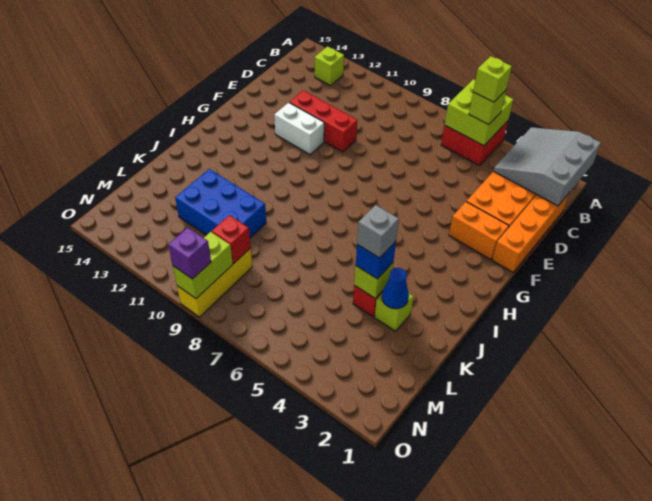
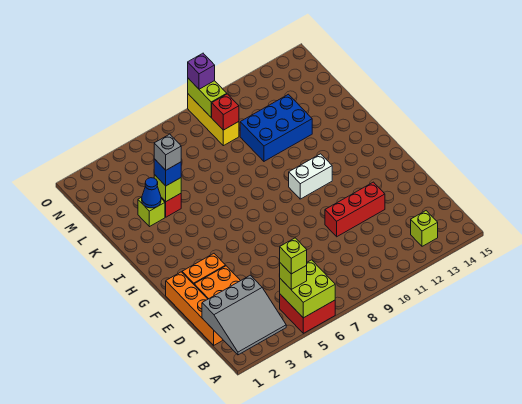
grey 3x3 slope [493,127,601,206] -> grey 3x3 slope turned to [202,275,286,355]
white 1x2 brick [274,103,324,154] -> white 1x2 brick moved to [289,154,332,199]

